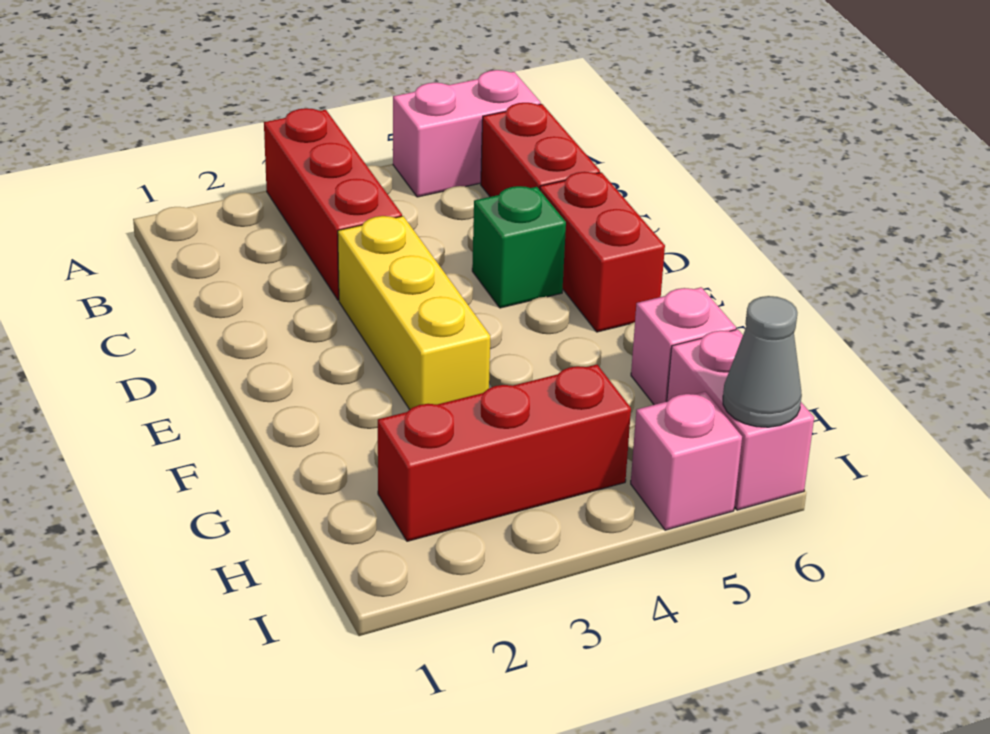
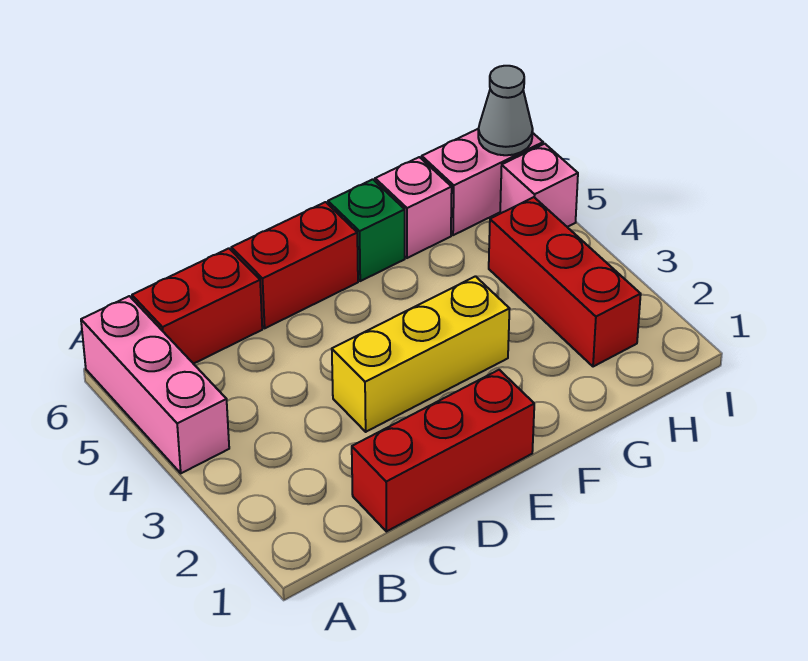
red 1x3 brick [264,108,402,300] -> red 1x3 brick moved to [352,370,534,532]
pink 1x2 brick [393,70,541,197] -> pink 1x3 brick [81,296,229,473]
green 1x1 brick [472,186,566,308] -> green 1x1 brick moved to [328,179,405,281]

